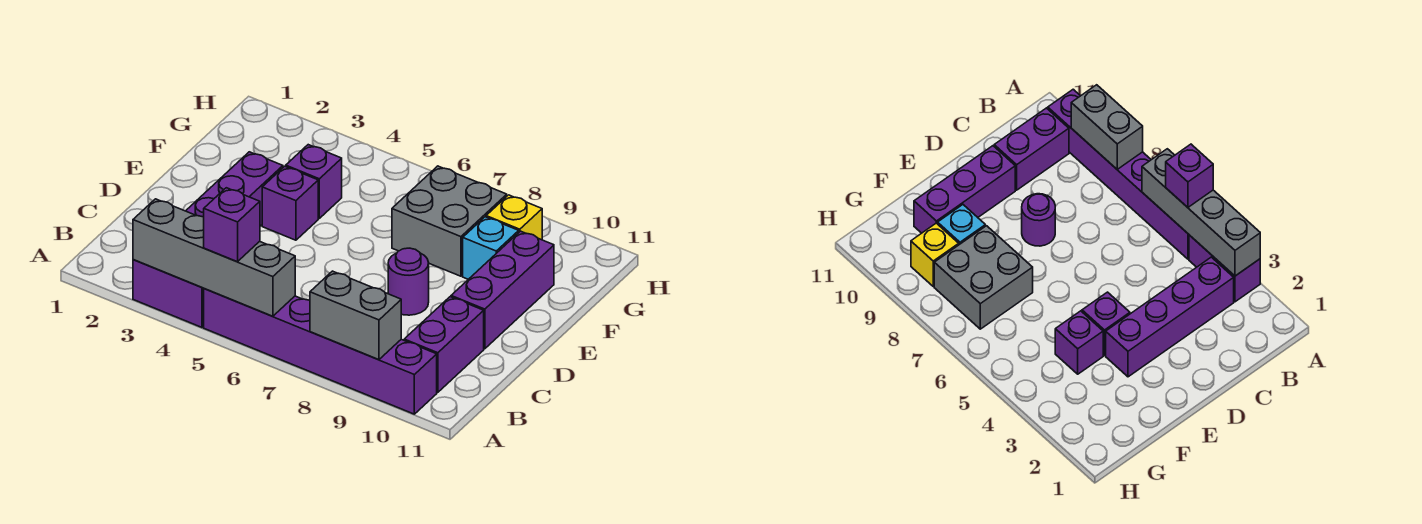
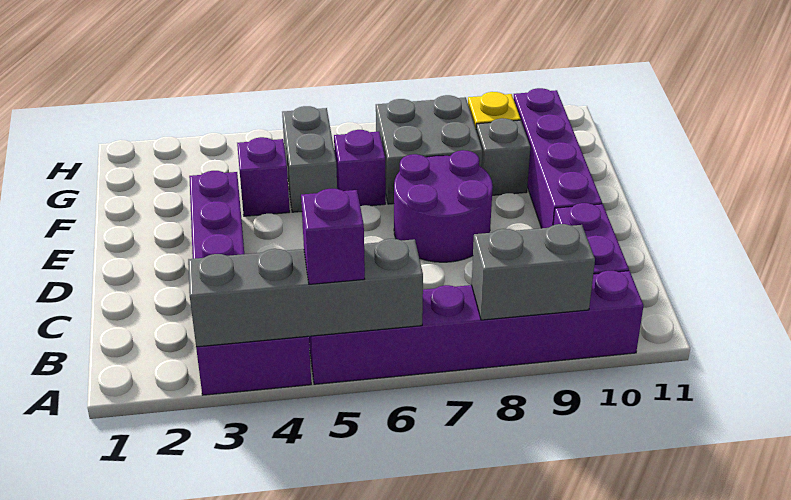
purple 1x1 round brick [388,248,429,315] -> purple 2x2 round brick [394,150,493,262]
purple 1x3 brick [451,231,554,349] -> purple 1x4 brick [513,88,602,228]
purple 1x1 brick [262,166,318,240] -> purple 1x1 brick moved to [334,130,386,206]
none -> grey 1x2 brick [282,106,337,212]
cyan 1x1 brick [463,217,519,279] -> grey 1x1 brick [476,118,530,195]

